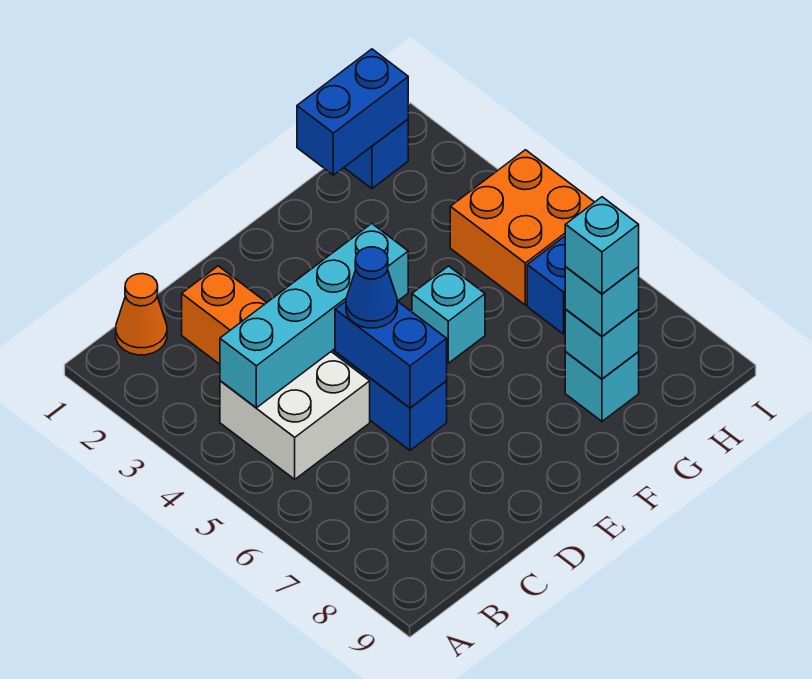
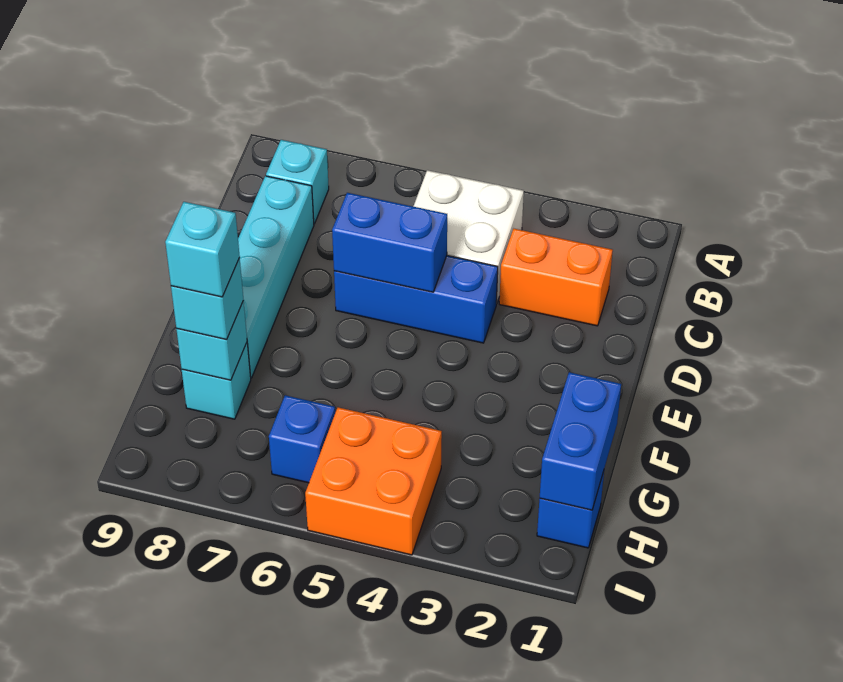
orange 1x1 cone [116,274,167,355] -> none
cyan 1x4 brick [220,224,408,408] -> cyan 1x4 brick moved to [238,176,314,378]
blue 1x1 cone [346,247,397,328] -> none
cyan 1x1 brick [412,266,485,363] -> cyan 1x1 brick moved to [266,140,329,224]

